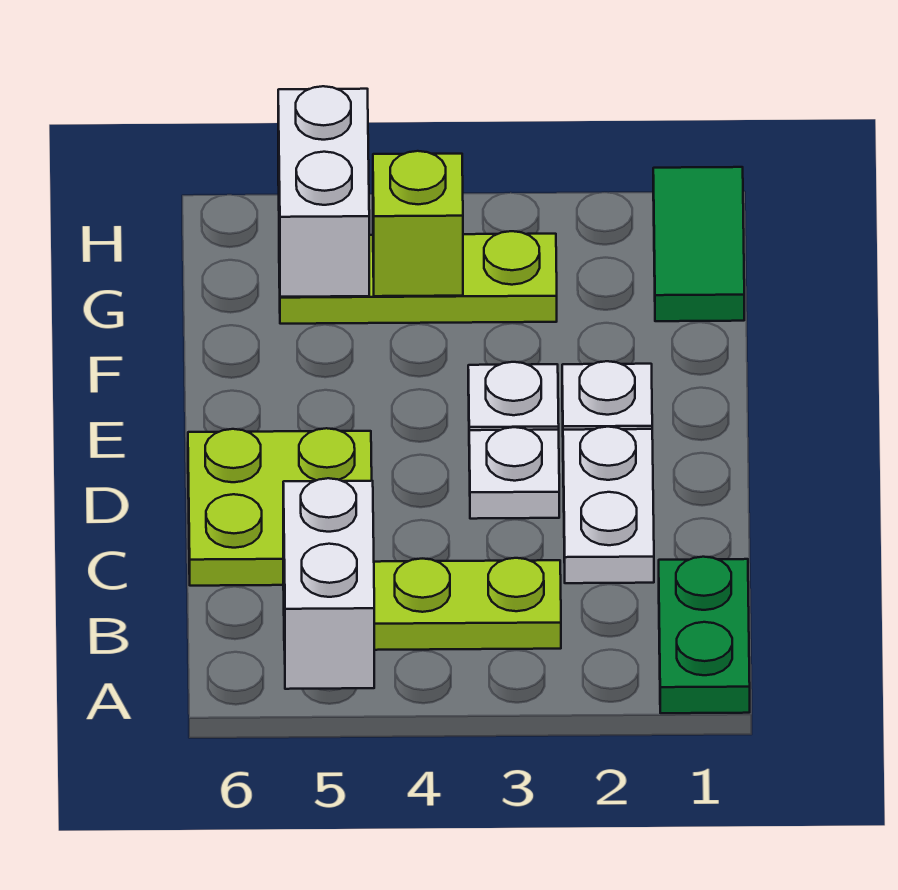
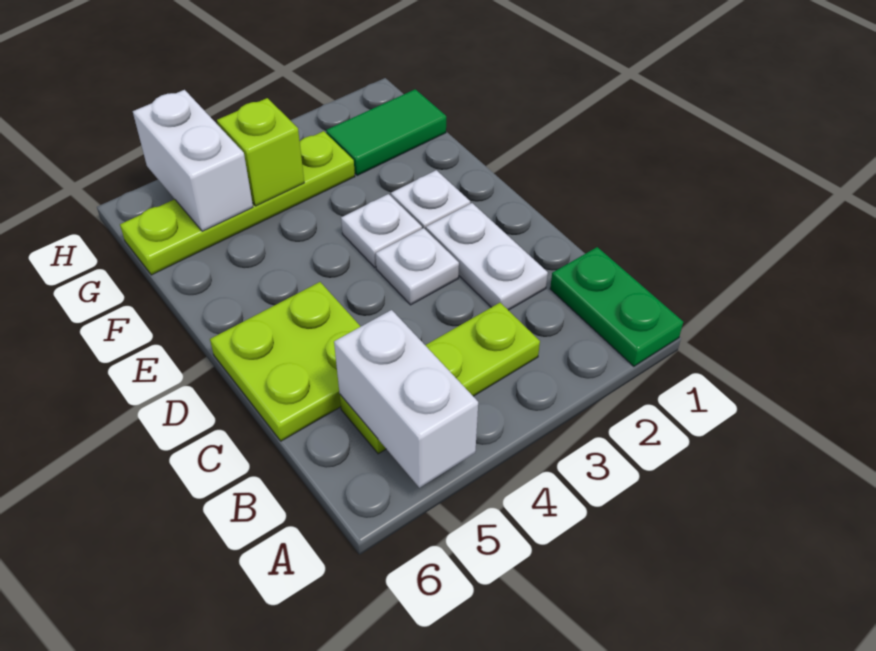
green 1x2 tile [653,167,744,321] -> green 1x2 tile turned to [326,89,446,176]
lime 1x3 plate [279,231,557,324] -> lime 1x4 plate [120,131,355,275]

